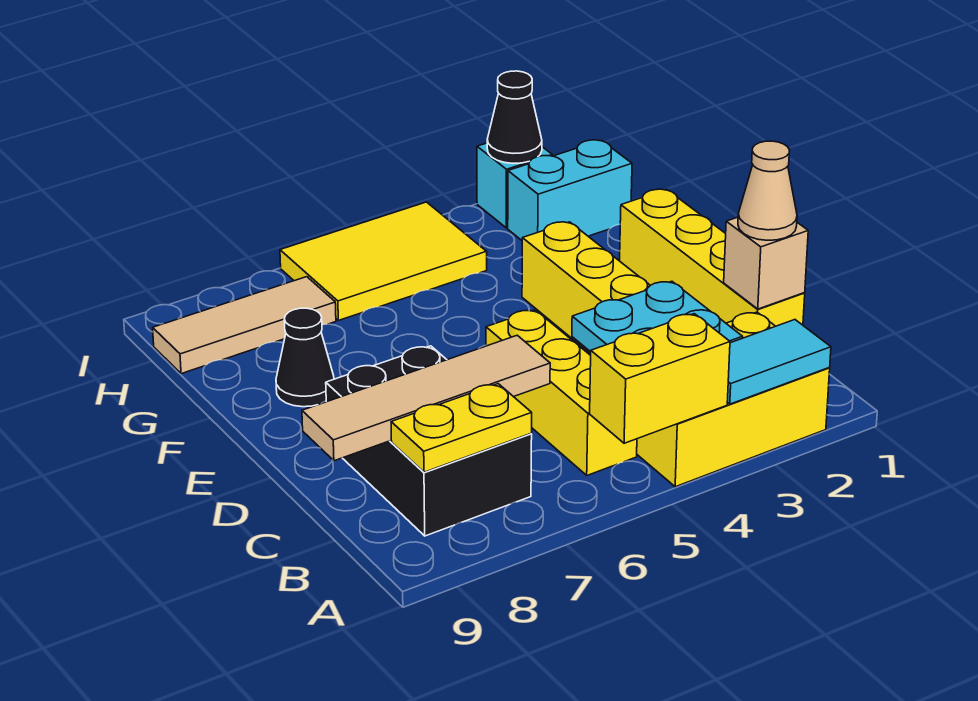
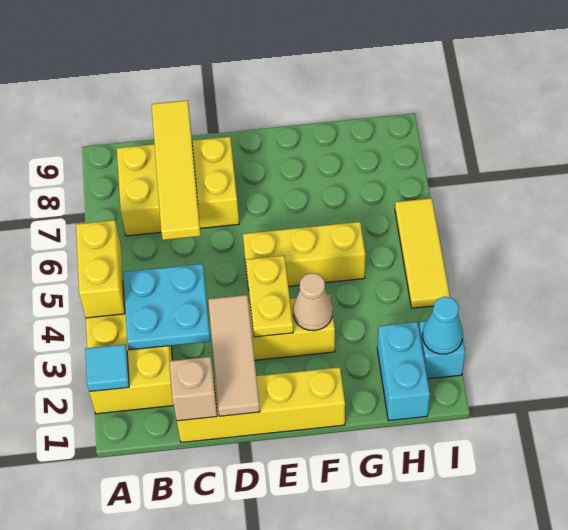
cyan 1x2 tile [727,320,831,404] -> cyan 1x1 tile [85,344,129,392]
yellow 1x3 brick [486,310,637,475] -> yellow 1x3 brick moved to [243,222,365,290]
black 2x3 brick [326,346,532,536] -> yellow 2x3 brick [117,137,239,236]
yellow 1x2 plate [391,384,532,472] -> yellow 1x2 plate moved to [246,256,293,337]
tan 1x1 cone [738,141,797,240] -> tan 1x1 cone moved to [293,273,333,331]
tan 1x4 tile [302,335,550,461] -> yellow 1x4 tile [152,100,201,240]
black 1x1 cone [276,308,334,407] -> none
yellow 2x3 tile [280,202,487,320] -> yellow 1x3 tile [395,198,450,308]
tan 1x3 tile [153,277,336,374] -> tan 1x3 tile moved to [208,295,260,416]
black 1x1 cone [487,71,542,163] -> cyan 1x1 cone [423,297,463,354]

